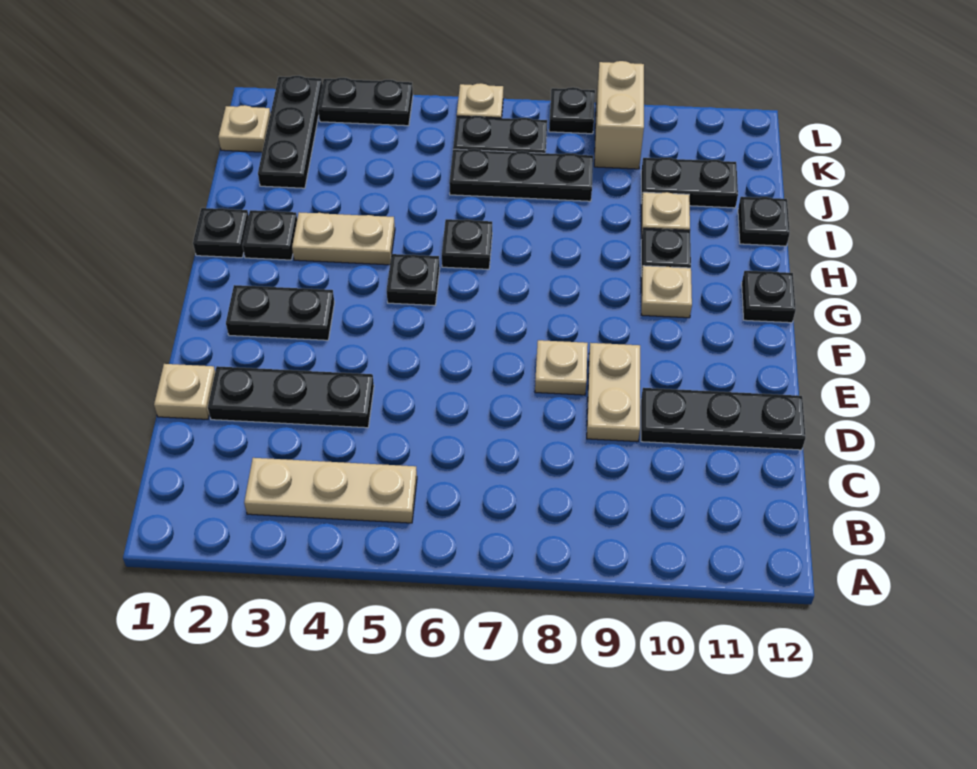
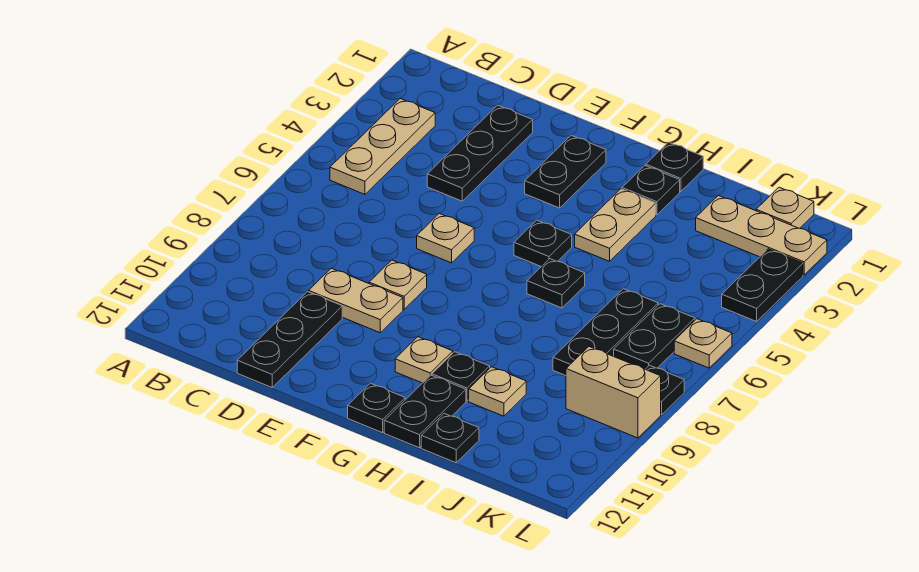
tan 1x1 plate [154,364,215,419] -> tan 1x1 plate moved to [417,213,474,263]
black 1x3 plate [258,76,322,188] -> tan 1x3 plate [696,196,827,275]
black 1x2 plate [641,157,738,208] -> black 1x2 plate moved to [384,375,466,448]

